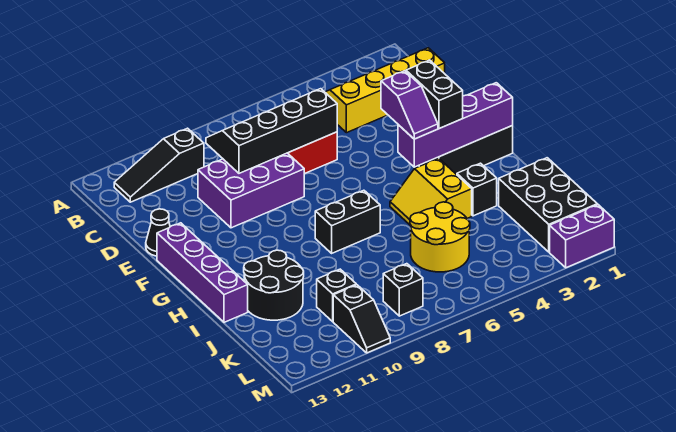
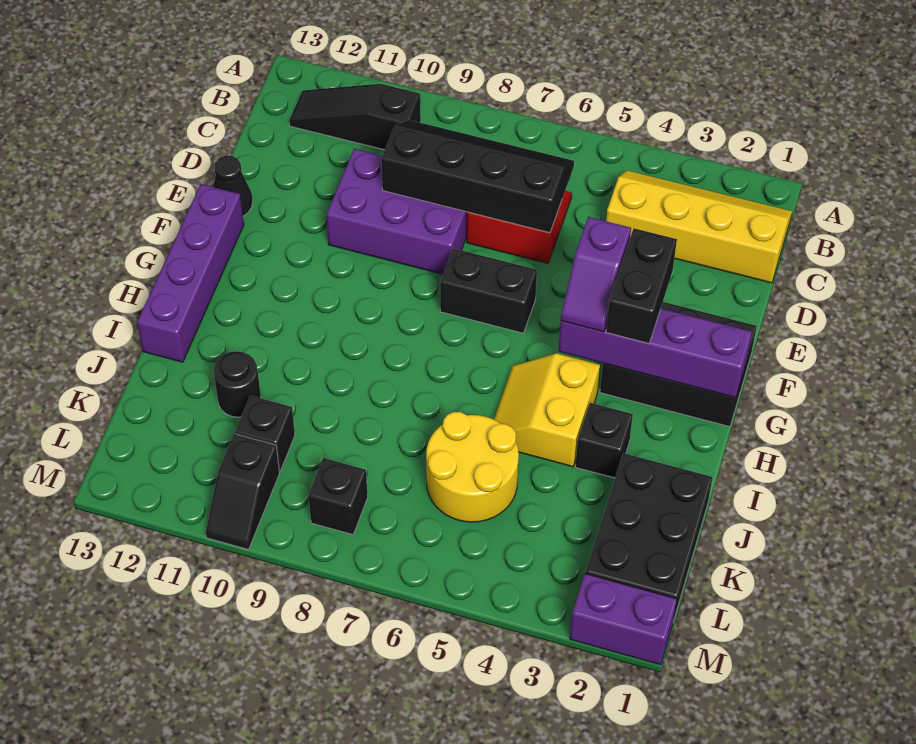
black 1x2 brick [315,190,380,253] -> black 1x2 brick moved to [440,248,537,333]
black 2x2 round brick [244,250,304,320] -> black 1x1 round brick [213,351,261,417]

